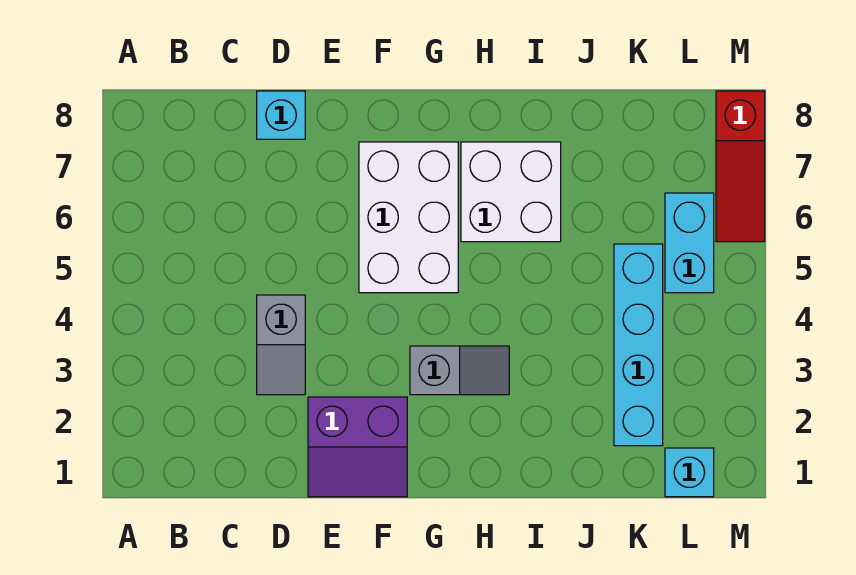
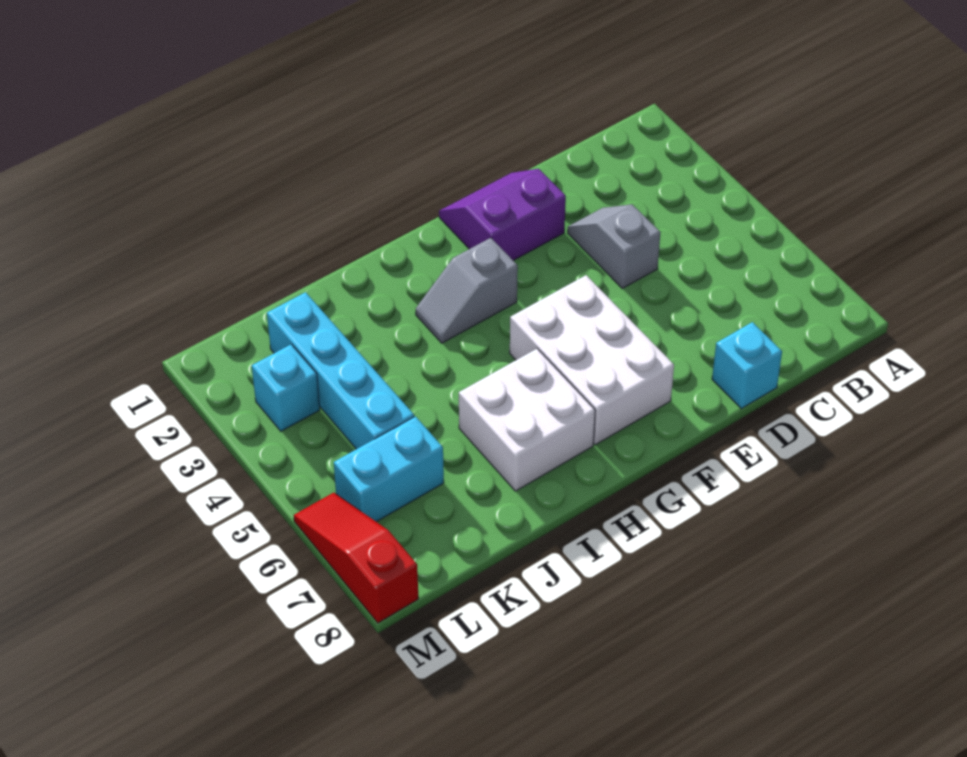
cyan 1x1 brick [665,448,714,497] -> cyan 1x1 brick moved to [252,345,320,431]
cyan 1x2 brick [665,193,714,293] -> cyan 1x2 brick turned to [334,416,444,522]

